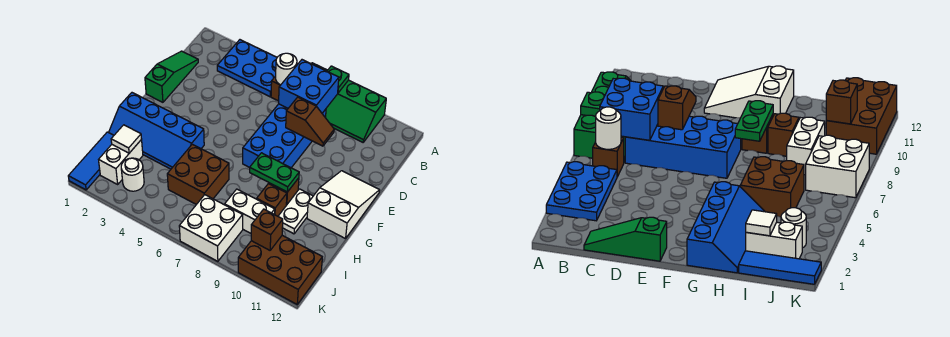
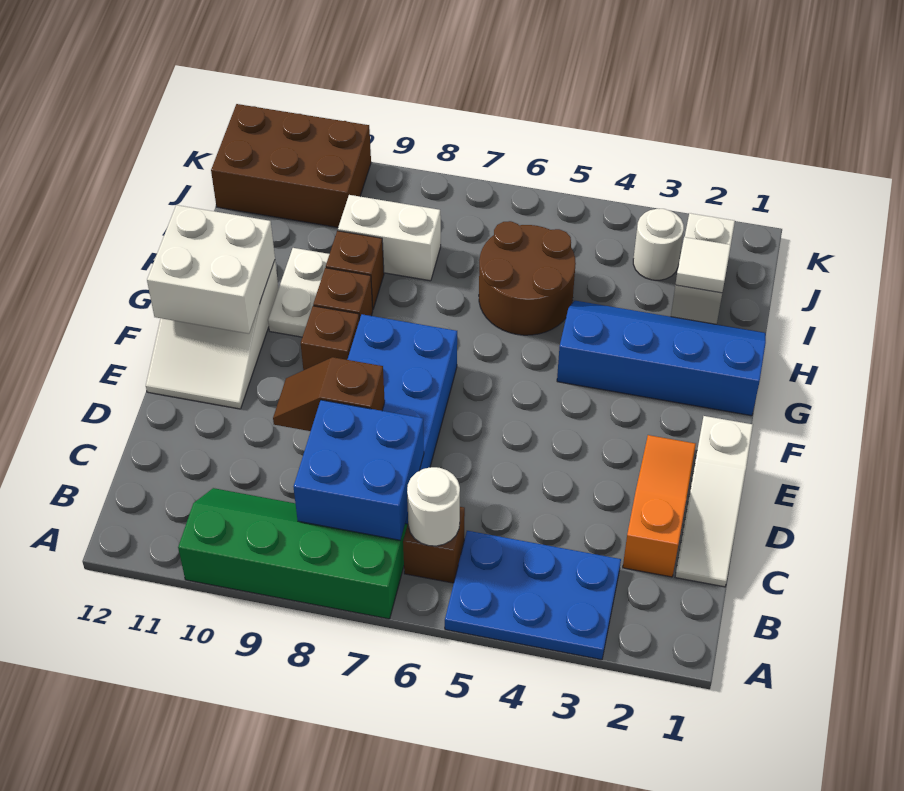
green 1x1 plate [327,66,349,93] -> none
green 1x3 slope [145,51,198,102] -> white 1x3 slope [675,416,753,587]
none -> orange 1x3 slope [623,435,696,577]
green 1x2 plate [250,153,299,192] -> none
brown 2x2 brick [167,144,229,204] -> brown 2x2 round brick [479,221,576,335]
blue 1x3 tile [68,132,114,190] -> none
white 2x2 brick [179,195,243,261] -> white 2x2 brick moved to [147,205,275,334]
brown 1x1 brick [251,209,283,250] -> brown 1x1 brick moved to [301,306,359,370]

